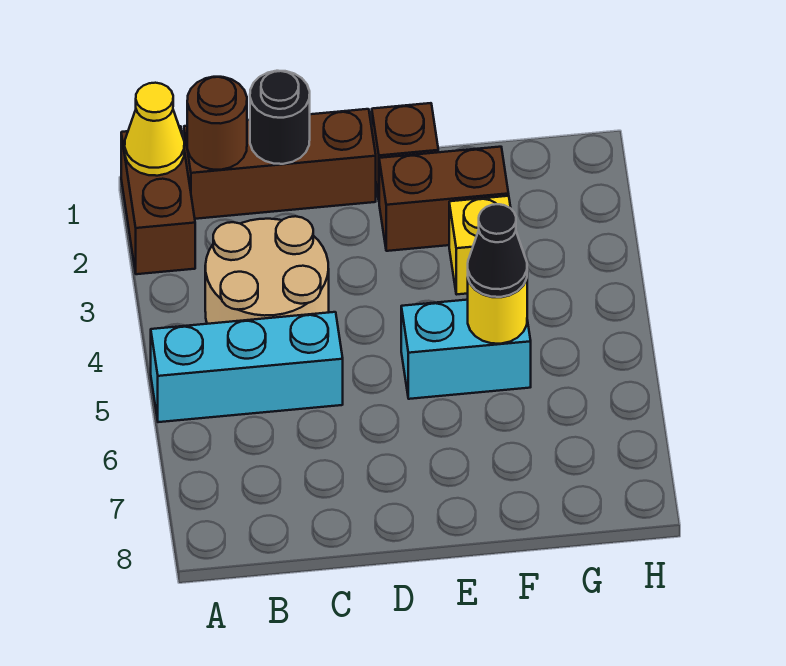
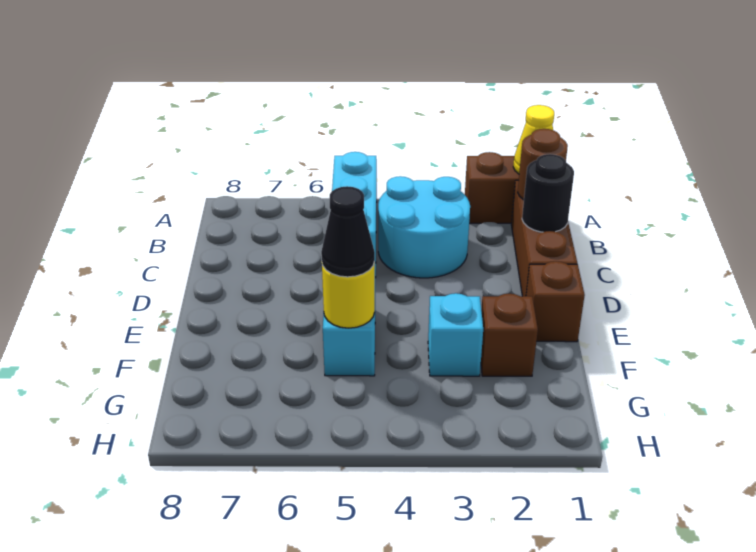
tan 2x2 round brick [205,216,329,324] -> cyan 2x2 round brick [378,176,470,278]
brown 1x2 brick [379,147,509,251] -> brown 1x1 brick [481,294,538,376]
yellow 1x1 brick [449,196,511,294] -> cyan 1x1 brick [428,293,483,376]

